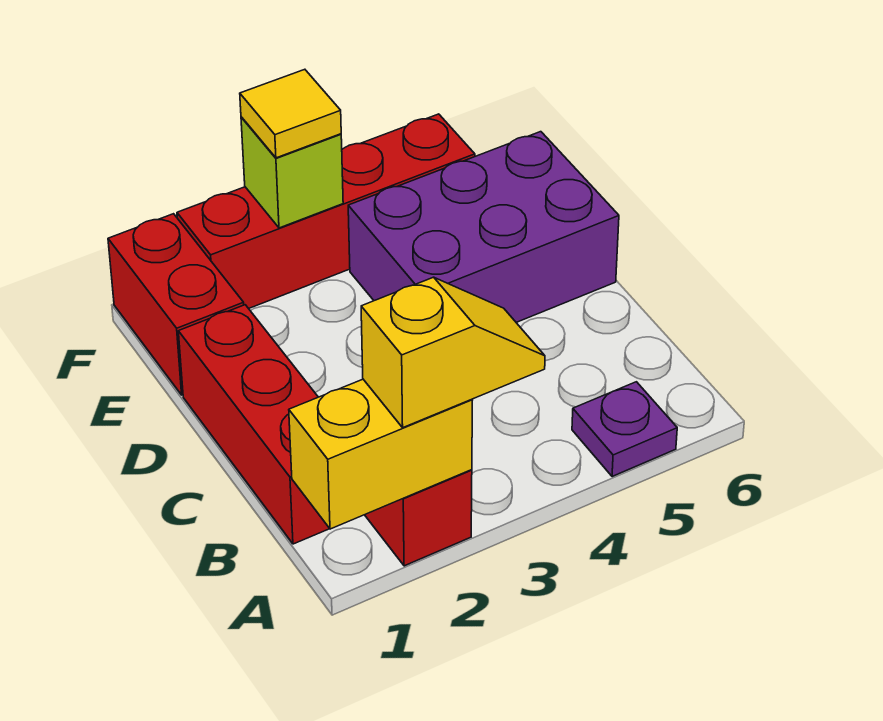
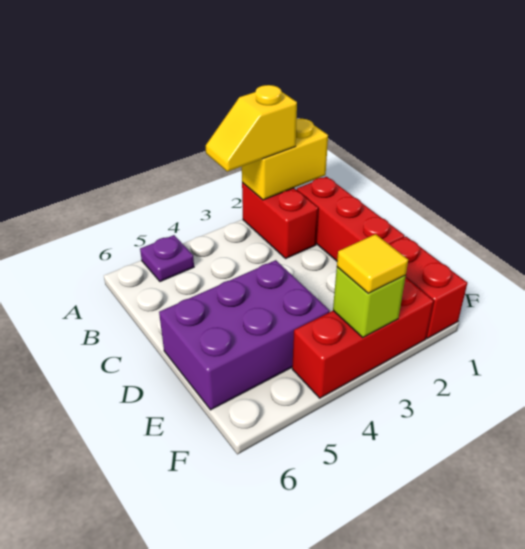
red 1x4 brick [177,114,475,309] -> red 1x3 brick [292,278,434,398]

